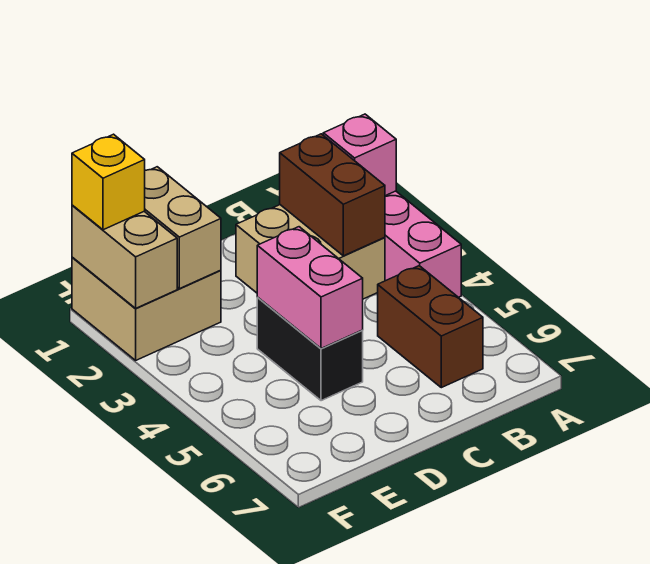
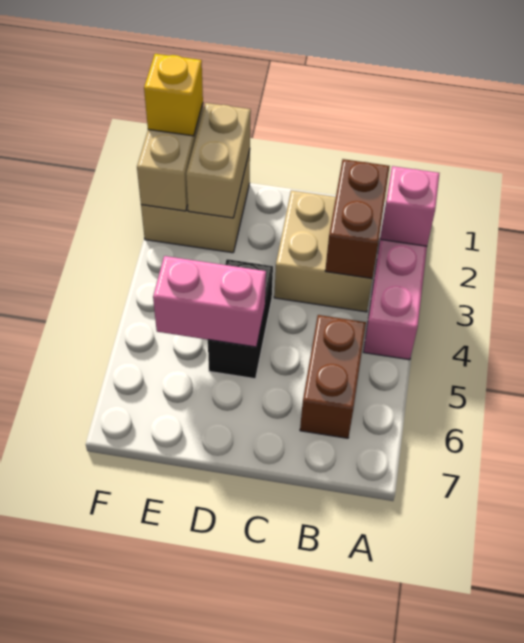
pink 1x2 brick [257,227,363,349] -> pink 1x2 brick turned to [153,256,266,347]

